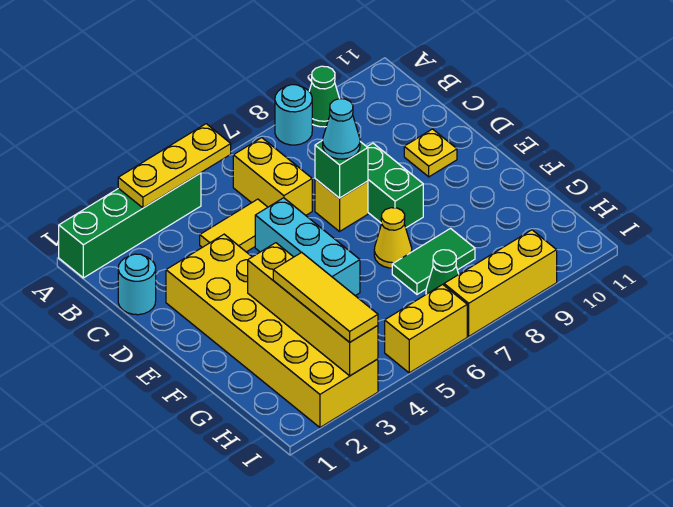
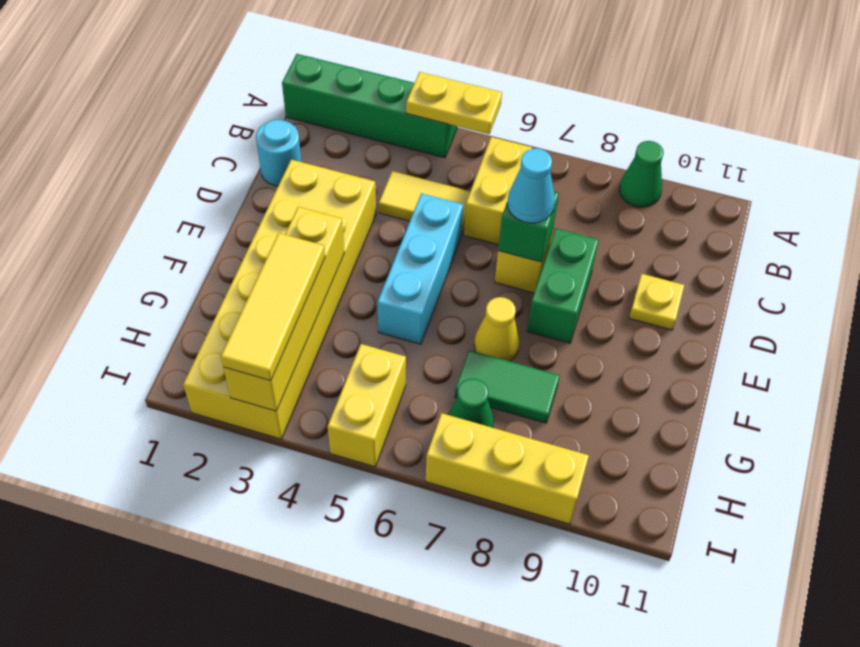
yellow 1x3 plate [118,124,231,208] -> yellow 1x2 plate [406,72,502,134]
cyan 1x1 round brick [275,85,312,145] -> none
yellow 1x2 brick [385,284,467,373] -> yellow 1x2 brick turned to [328,344,406,467]

